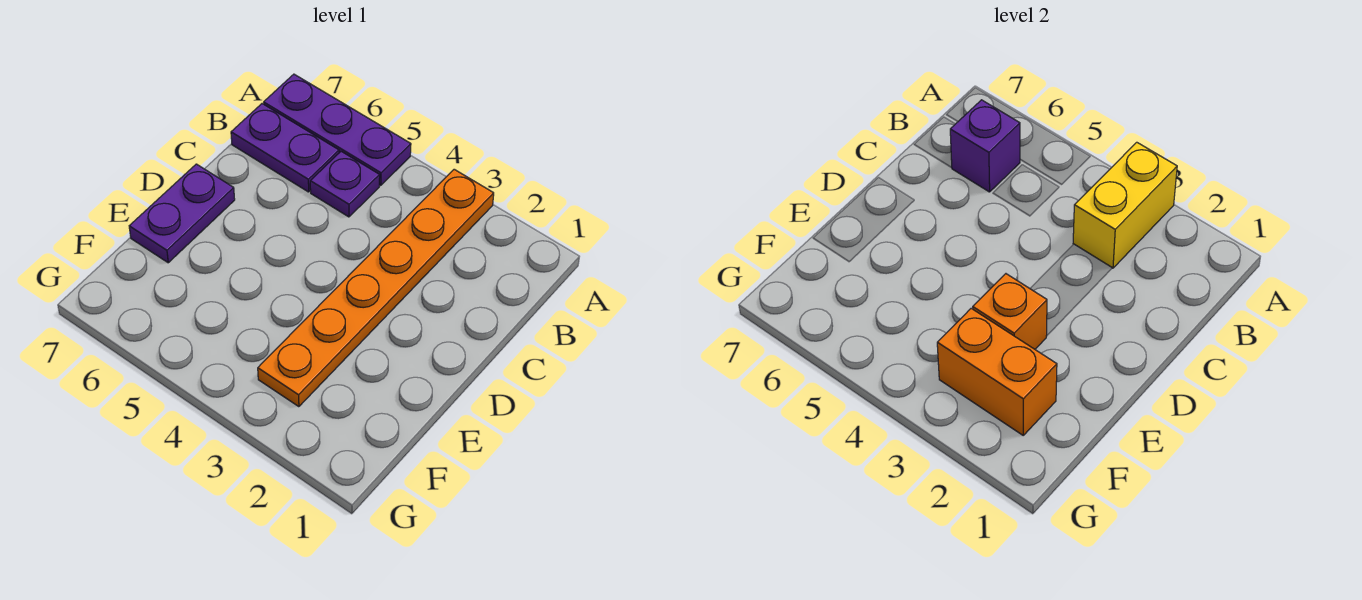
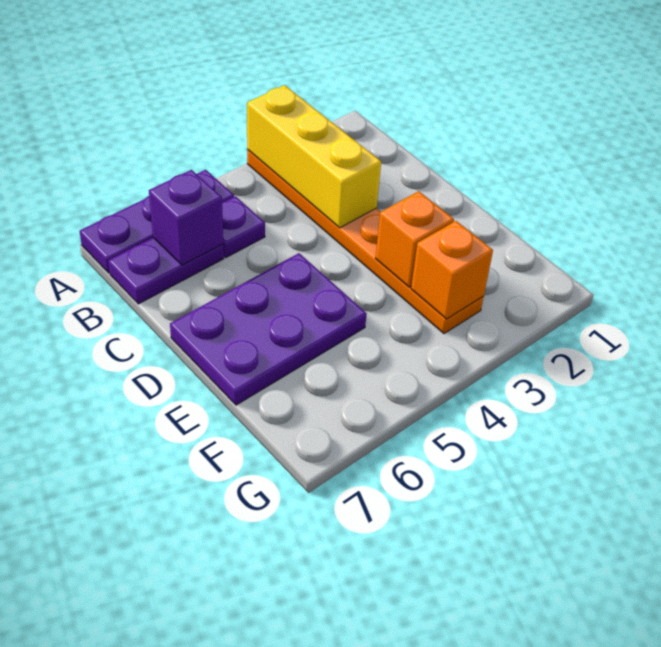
yellow 1x2 brick [1073,142,1177,268] -> yellow 1x3 brick [247,85,381,228]
purple 1x2 plate [129,164,235,263] -> purple 2x3 plate [170,253,367,405]
orange 1x2 brick [937,308,1057,435] -> orange 1x1 brick [411,221,493,319]

